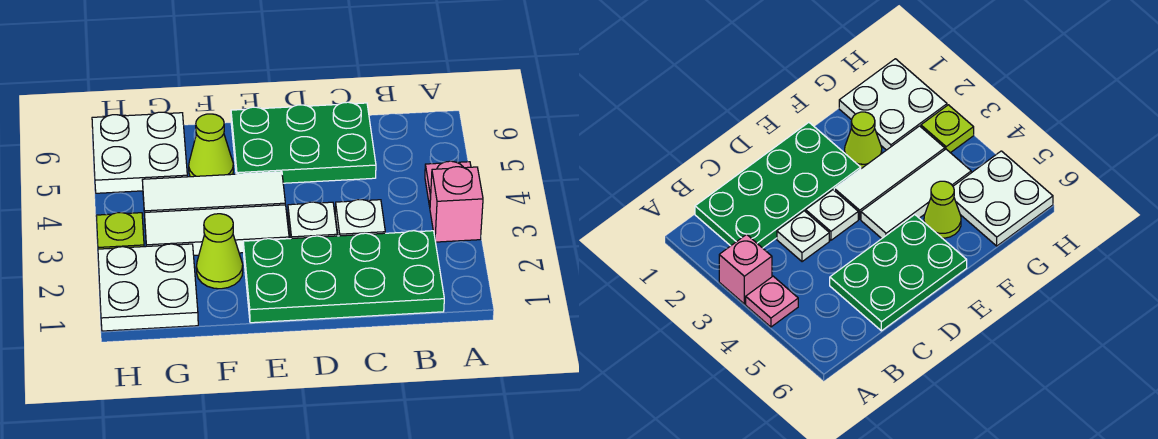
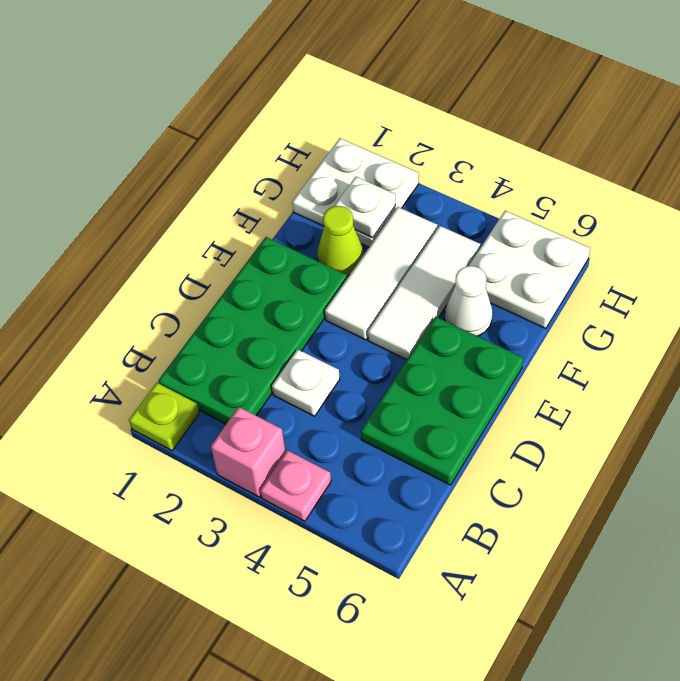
white 1x1 plate [288,202,337,239] -> white 1x1 plate moved to [335,177,395,238]
lime 1x1 cone [189,114,233,177] -> white 1x1 cone [445,266,492,336]
lime 1x1 plate [96,213,144,249] -> lime 1x1 plate moved to [129,383,199,450]

